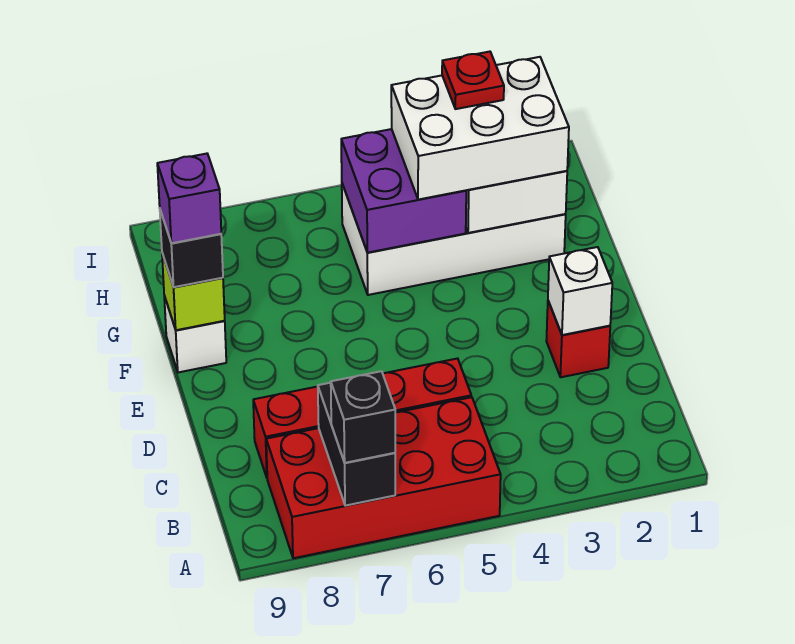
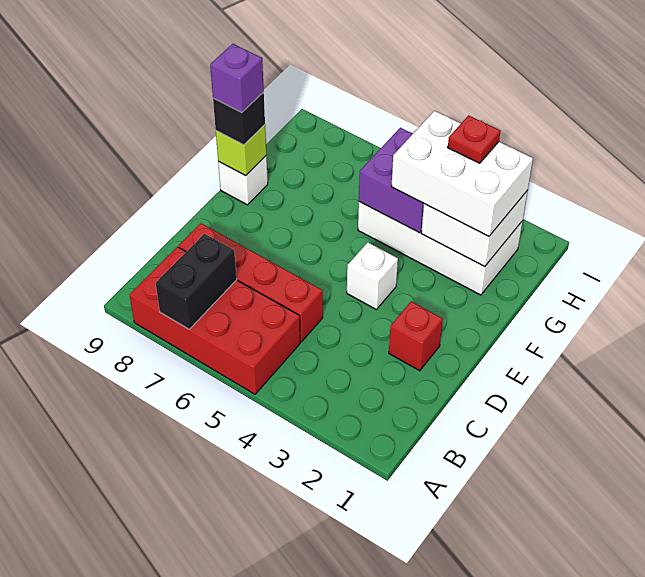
black 1x1 brick [331,371,395,463] -> none
white 1x1 brick [548,247,612,335] -> white 1x1 brick moved to [347,243,398,309]

